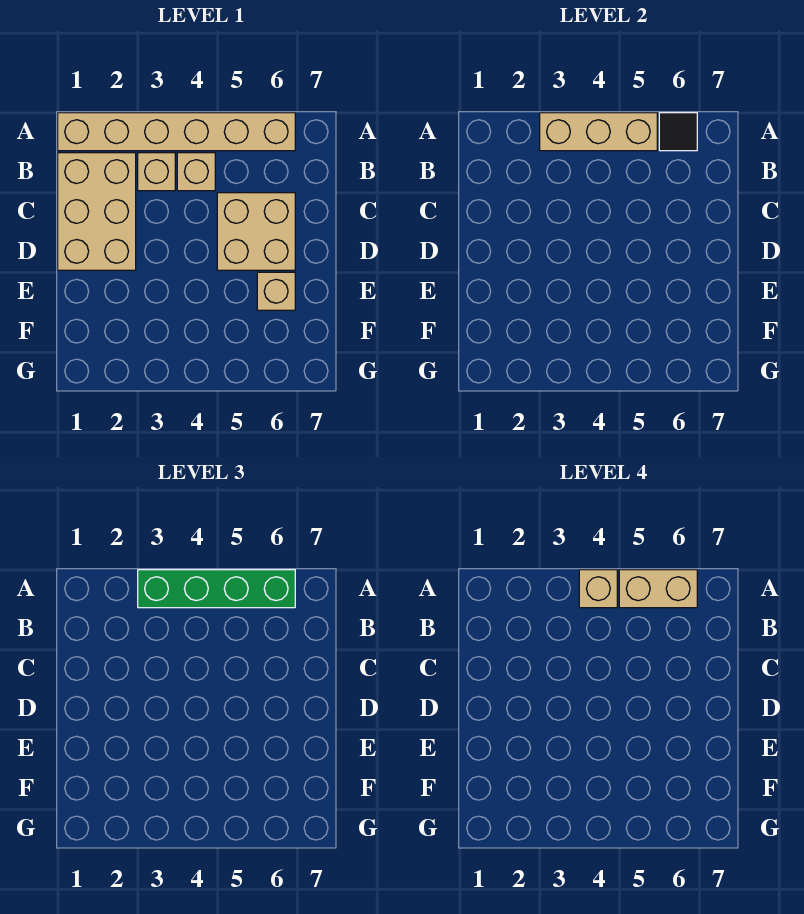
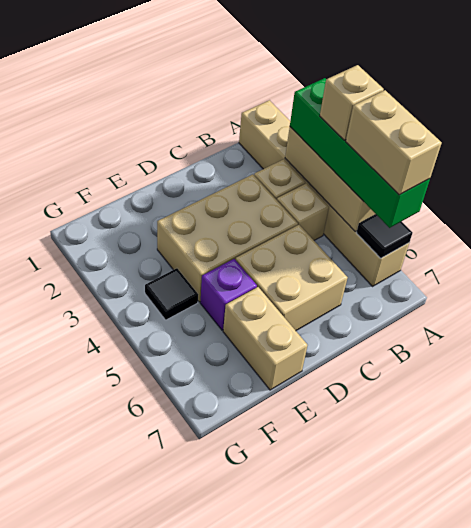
tan 2x3 brick [58,153,136,270] -> tan 2x3 brick moved to [157,174,298,302]
none -> purple 1x1 brick [200,259,257,330]
tan 1x1 brick [257,272,295,310] -> tan 1x2 brick [223,287,308,390]
none -> black 1x1 tile [145,268,198,320]

